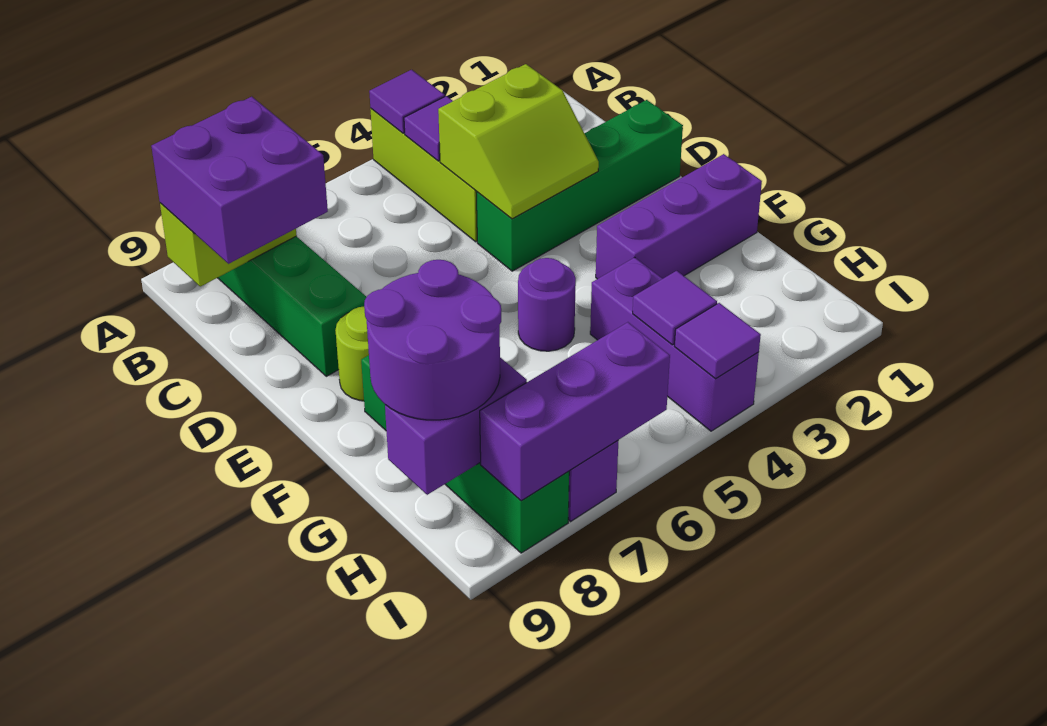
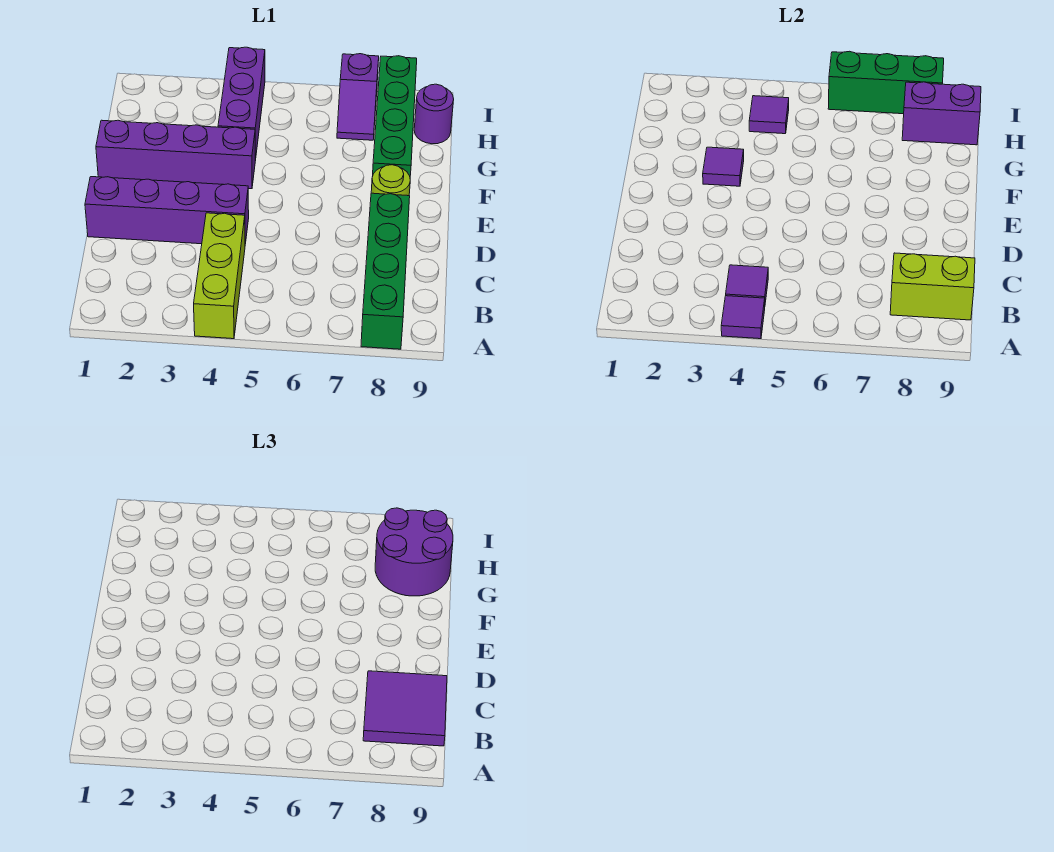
purple 2x2 brick [151,97,328,264] -> purple 2x2 tile [363,671,447,746]
lime 2x2 slope [438,64,599,219] -> none
green 1x4 brick [476,100,683,271] -> purple 1x4 brick [85,177,249,244]
purple 1x3 brick [596,154,762,279] -> purple 1x4 brick [96,120,255,189]
purple 1x1 round brick [518,258,576,351] -> purple 1x1 round brick moved to [414,84,454,144]
purple 1x1 tile [674,303,761,379] -> purple 1x1 tile moved to [703,147,744,186]
purple 1x3 brick [480,322,670,501] -> green 1x3 brick [828,51,944,114]

